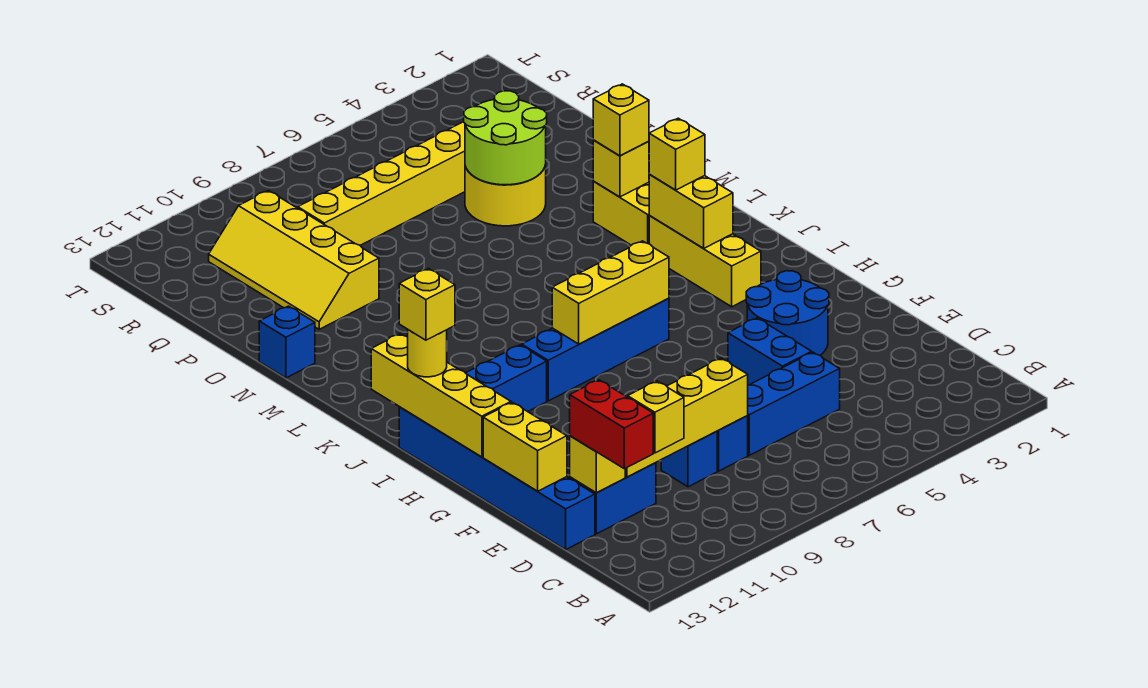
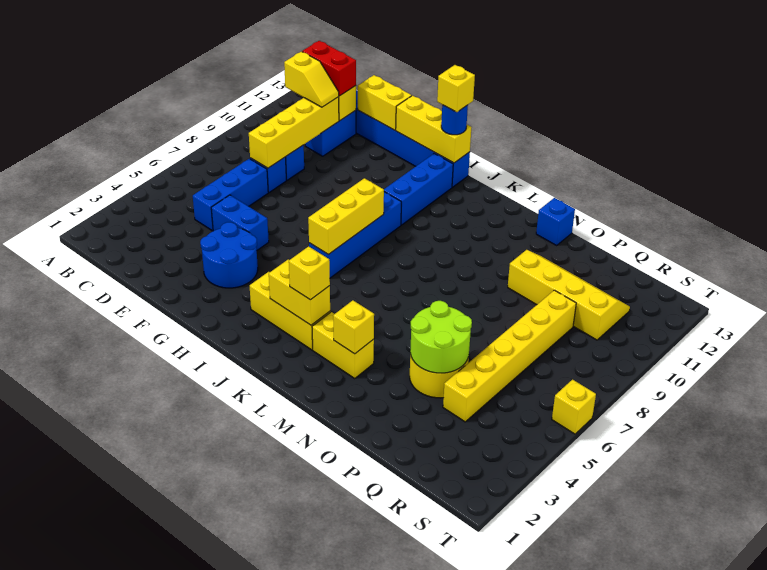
yellow 1x4 brick [371,334,511,457] -> yellow 1x3 brick [396,96,471,163]
yellow 1x1 round brick [408,330,447,377] -> blue 1x1 round brick [441,105,468,135]
yellow 1x1 brick [593,84,649,156] -> yellow 1x1 brick moved to [552,379,596,434]

